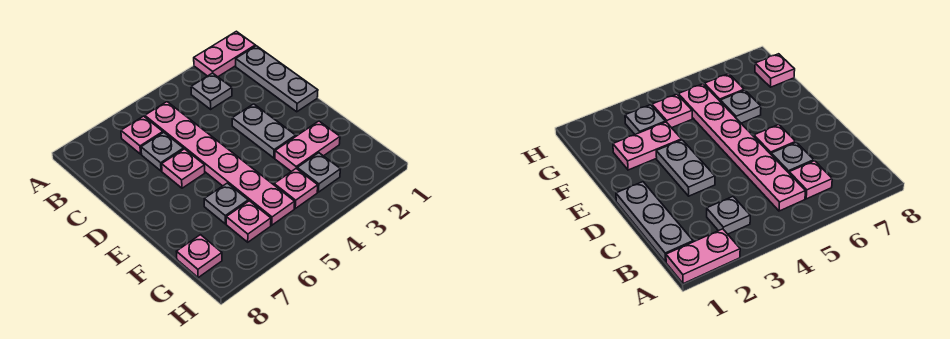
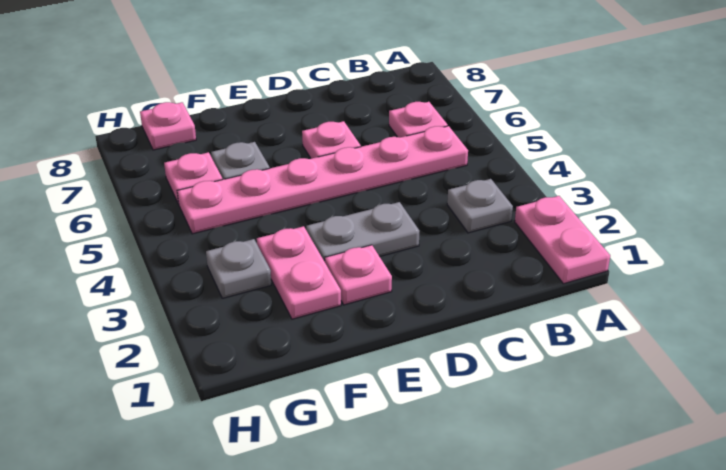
grey 1x3 plate [236,46,318,112] -> none
grey 1x1 plate [141,132,184,171] -> none
pink 1x1 plate [274,168,318,208] -> pink 1x1 plate moved to [325,245,392,305]

